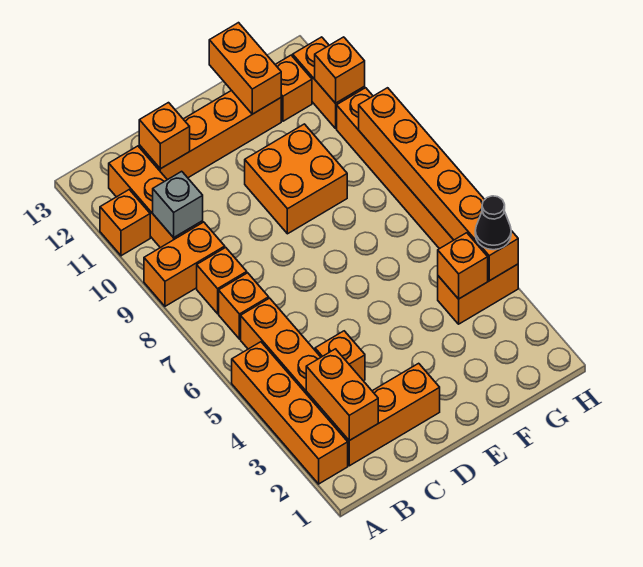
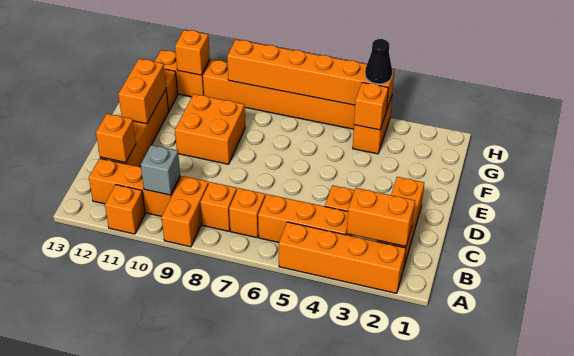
orange 1x2 brick [209,23,281,114] -> orange 1x2 brick turned to [118,59,166,124]

